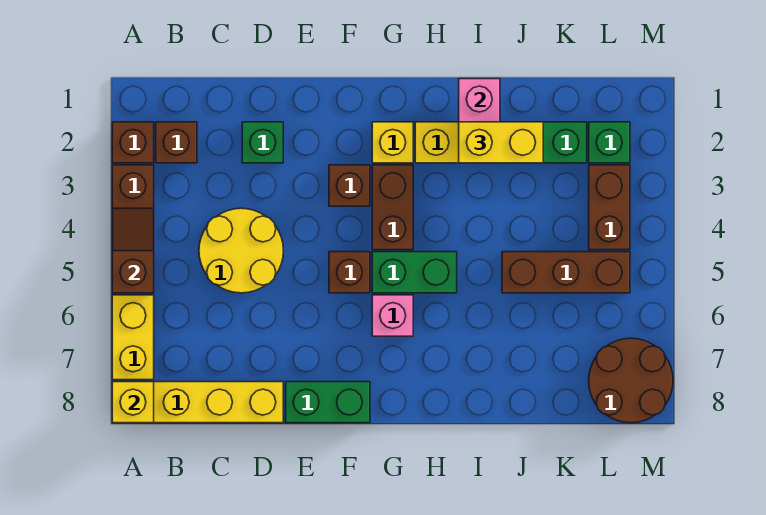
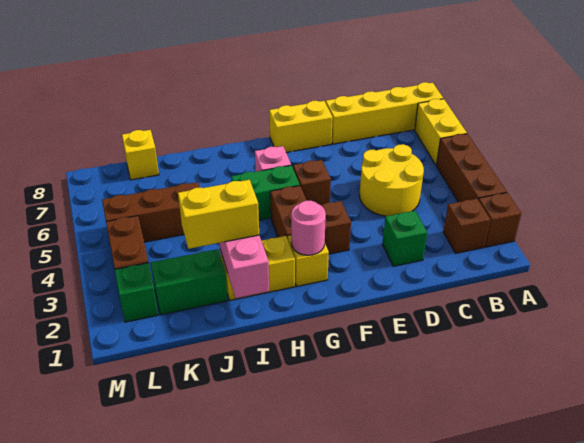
brown 1x2 slope [112,208,154,293] -> none
yellow 1x1 brick [112,382,154,423] -> yellow 1x1 brick moved to [122,130,159,180]
green 1x2 brick [286,382,370,423] -> yellow 1x2 brick [269,101,333,152]
none -> pink 1x1 round brick [291,201,326,255]
brown 2x2 round brick [589,338,673,423] -> none

